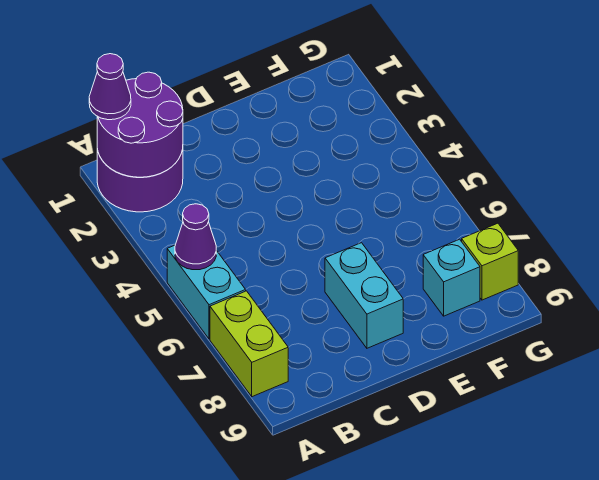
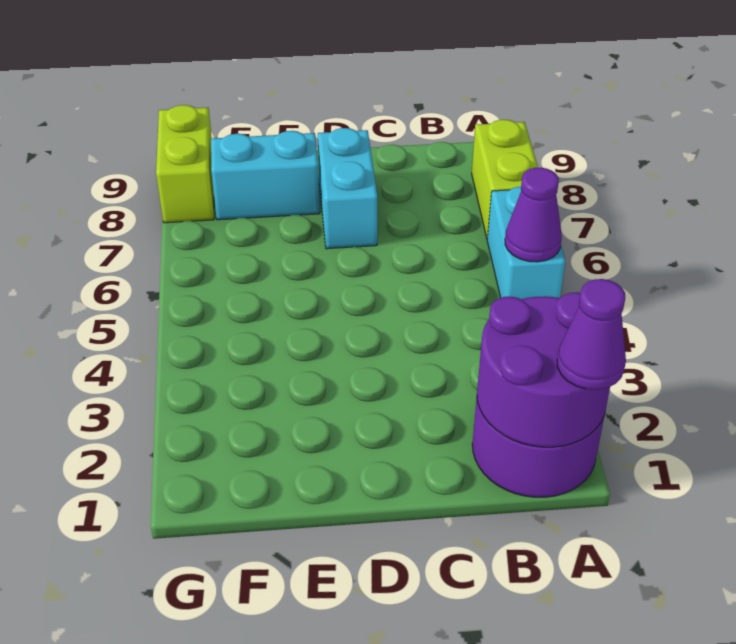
cyan 1x1 brick [423,239,480,316] -> cyan 1x2 brick [211,131,320,220]
lime 1x1 brick [462,223,518,300] -> lime 1x2 brick [156,105,214,223]

